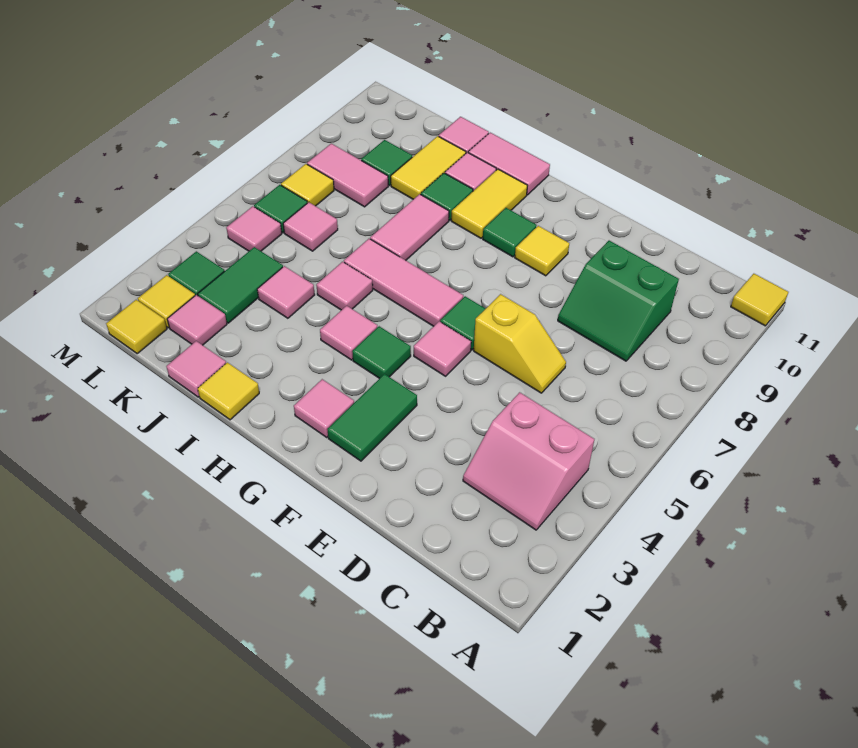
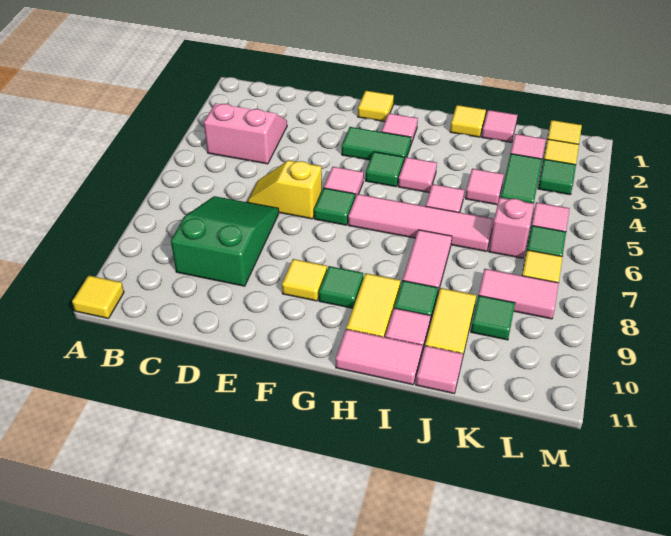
green 2x2 slope [558,241,679,361] -> green 2x3 slope [171,196,279,286]
none -> yellow 1x1 tile [358,91,394,122]
green 1x2 tile [327,374,417,461] -> green 1x2 tile turned to [342,127,411,160]
pink 1x3 tile [344,239,463,326] -> pink 1x4 tile [348,194,494,252]
pink 1x1 tile [283,202,338,251] -> pink 1x1 brick [489,197,534,258]

